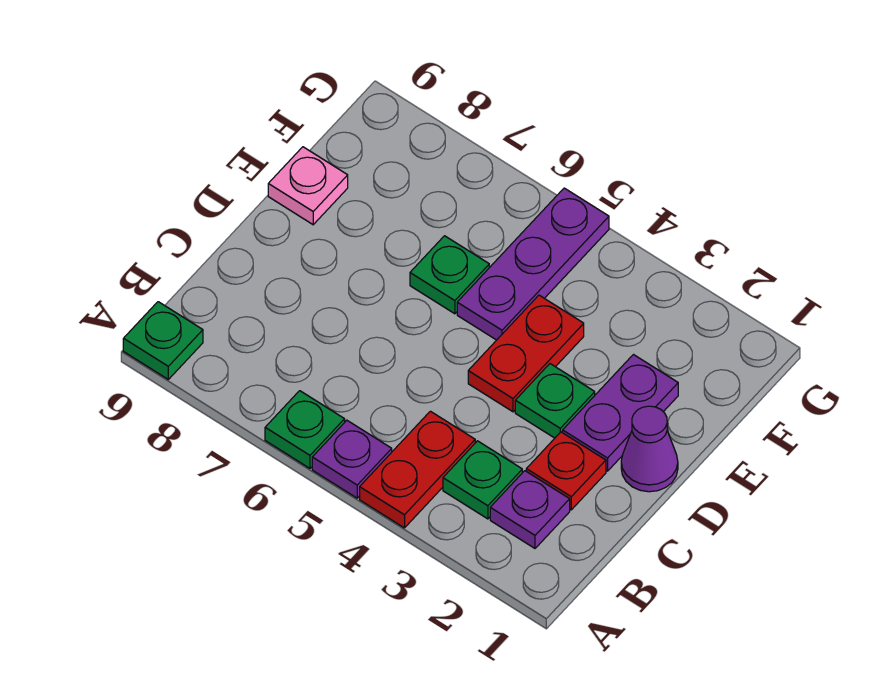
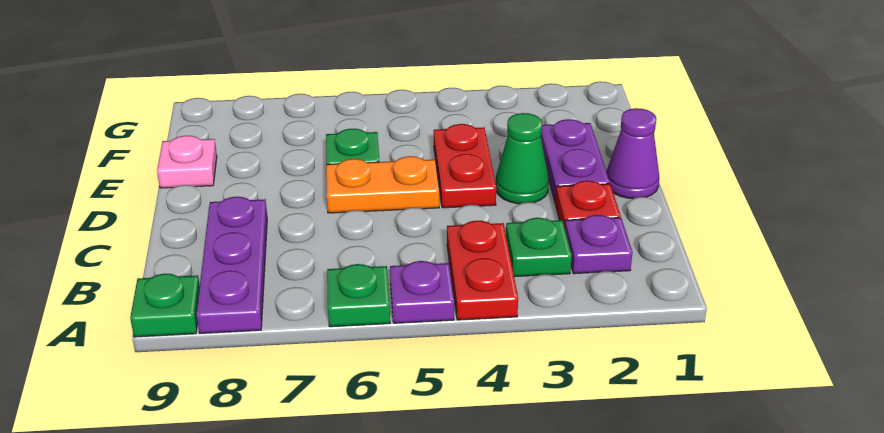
green 1x1 plate [515,364,595,438] -> green 1x1 cone [496,113,549,204]
none -> orange 1x2 plate [326,156,439,213]
purple 1x3 plate [457,188,609,340] -> purple 1x3 plate moved to [197,197,267,333]

